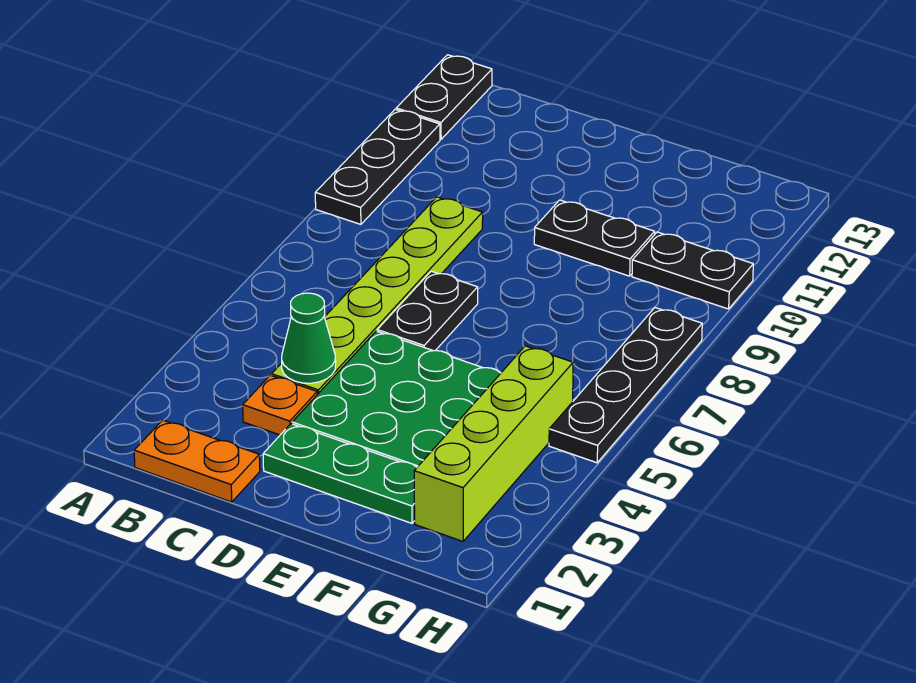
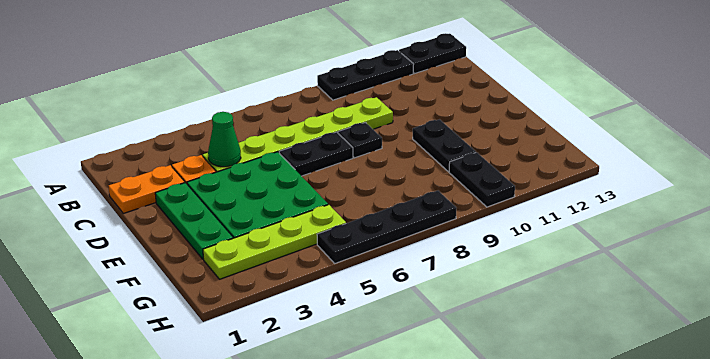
orange 1x2 plate [134,420,260,502] -> orange 1x2 plate turned to [109,165,185,213]
none -> black 1x1 plate [338,122,382,158]
lime 1x4 brick [414,346,573,541] -> lime 1x4 plate [203,205,346,279]

